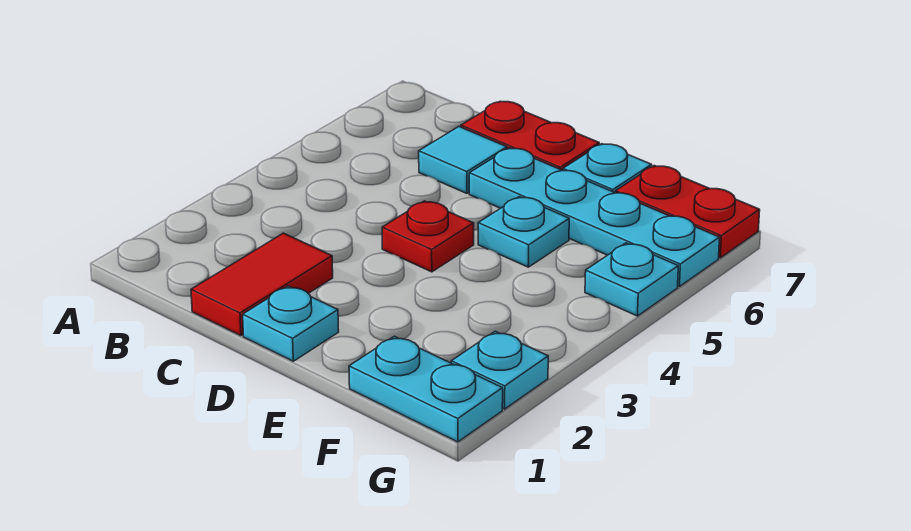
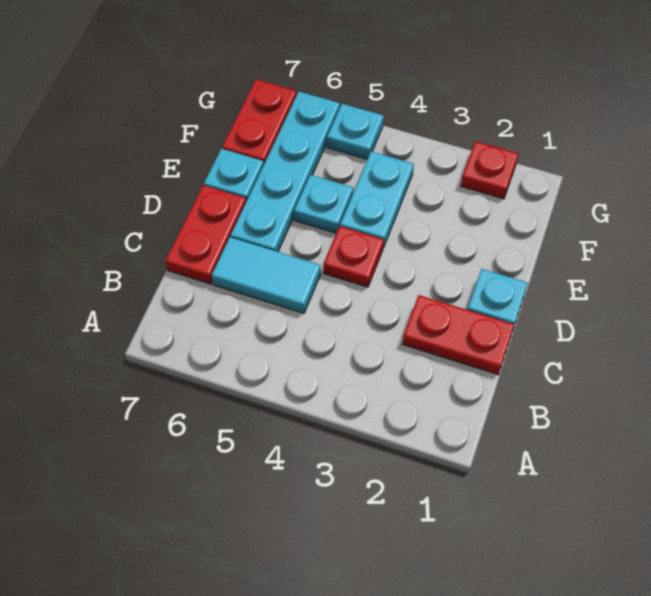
red 1x2 tile [191,233,333,336] -> red 1x2 plate [403,295,514,375]
cyan 1x1 tile [419,127,507,193] -> cyan 1x2 tile [212,237,321,313]
cyan 1x2 plate [349,336,503,442] -> cyan 1x2 plate moved to [340,151,414,247]
cyan 1x1 plate [451,331,548,409] -> red 1x1 plate [461,141,518,199]

